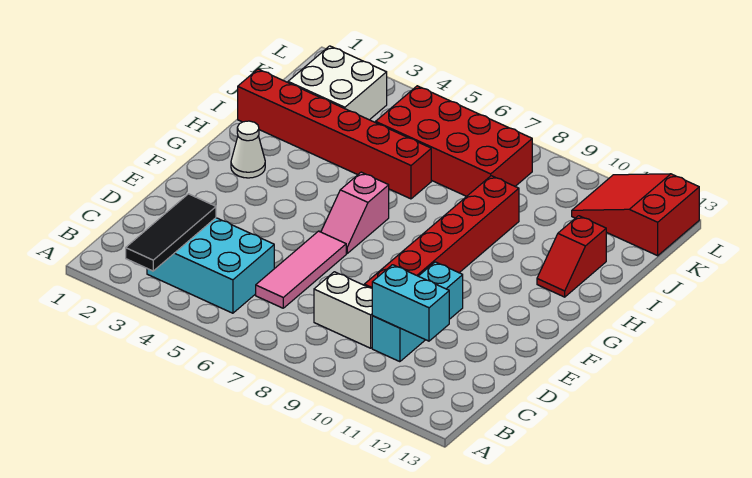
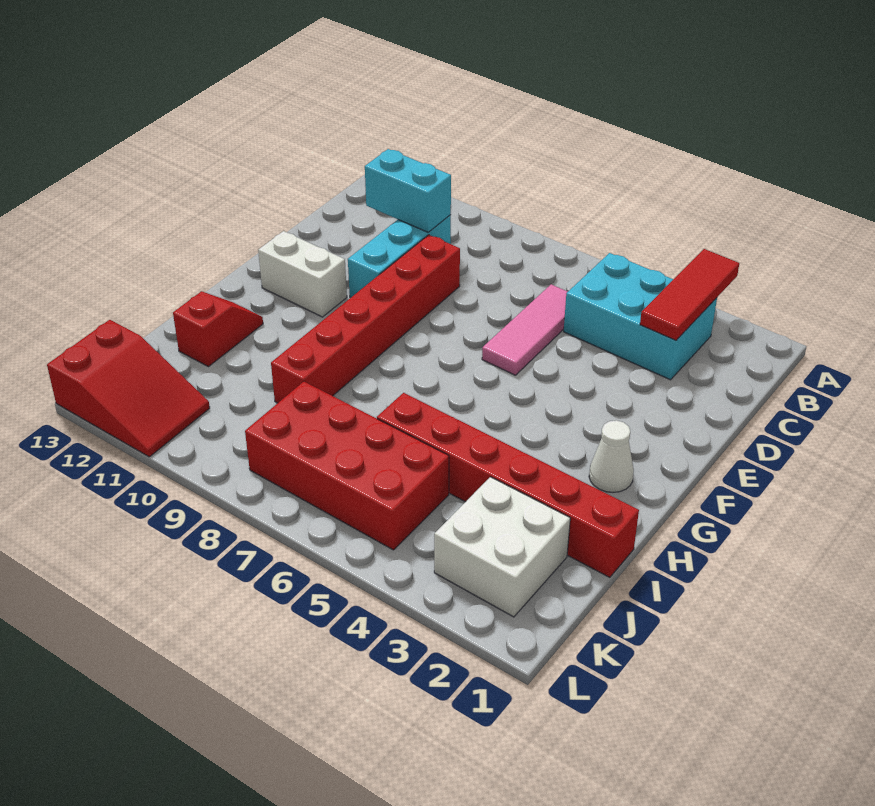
black 1x3 tile [126,194,216,271] -> red 1x3 tile [640,249,739,340]
white 1x2 brick [314,272,372,348] -> white 1x2 brick moved to [258,231,347,317]
pink 1x2 slope [321,172,389,253] -> none

